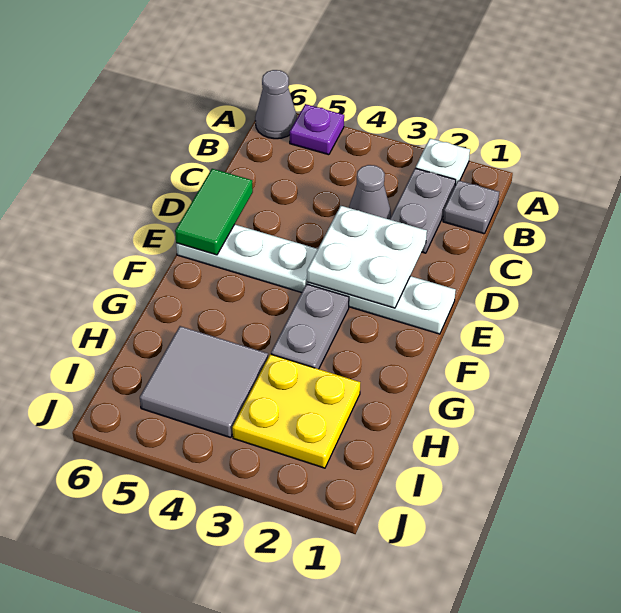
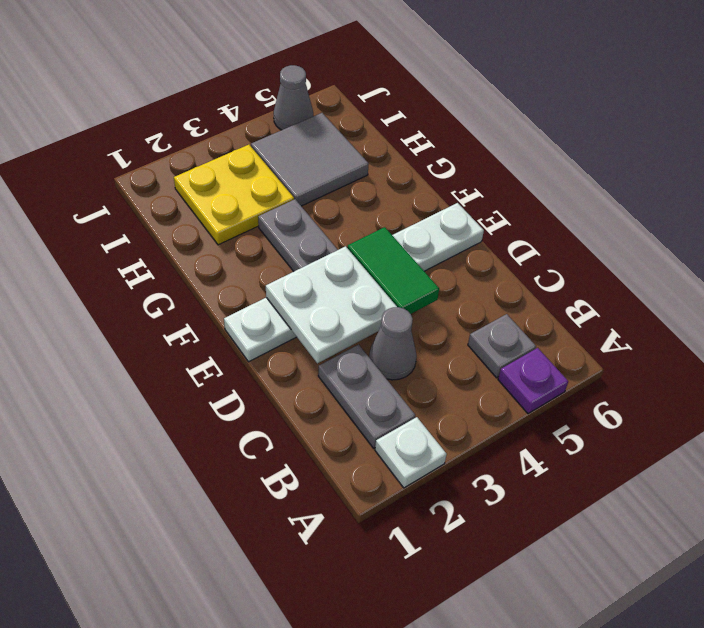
grey 1x1 cone [255,70,297,139] -> grey 1x1 cone moved to [274,65,313,130]
grey 1x1 plate [443,180,499,234] -> grey 1x1 plate moved to [468,314,536,378]
green 1x2 tile [175,169,253,255] -> green 1x2 tile moved to [347,227,439,314]

